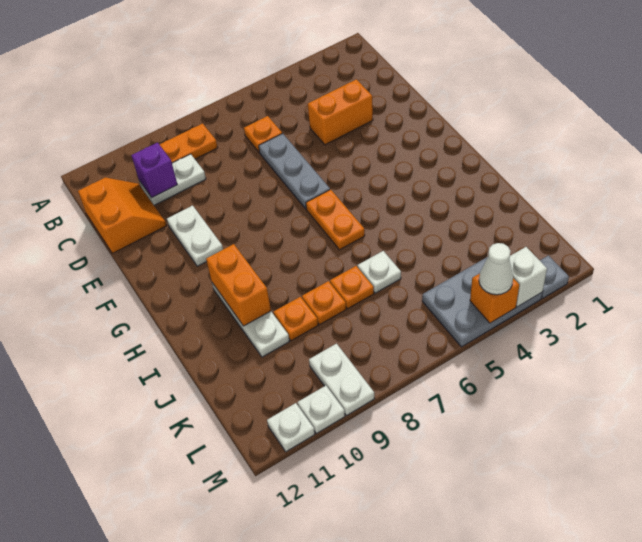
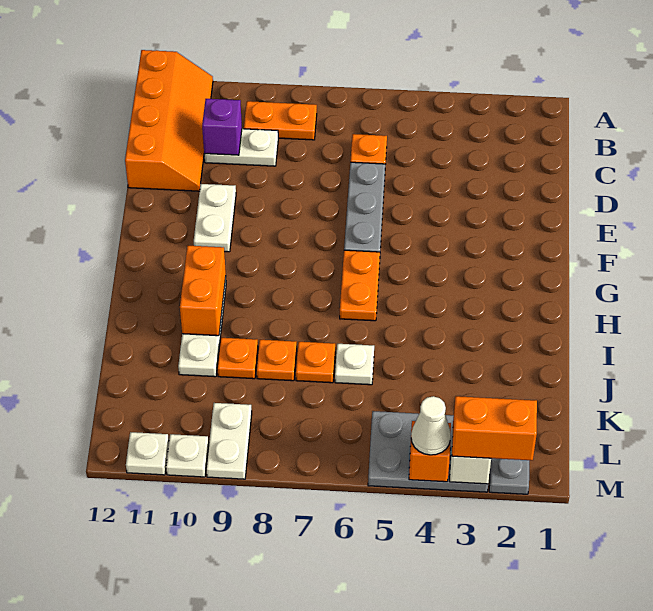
orange 2x2 slope [78,178,167,253] -> orange 2x4 slope [125,50,213,191]
orange 1x2 brick [308,79,373,145] -> orange 1x2 brick moved to [452,396,537,460]

